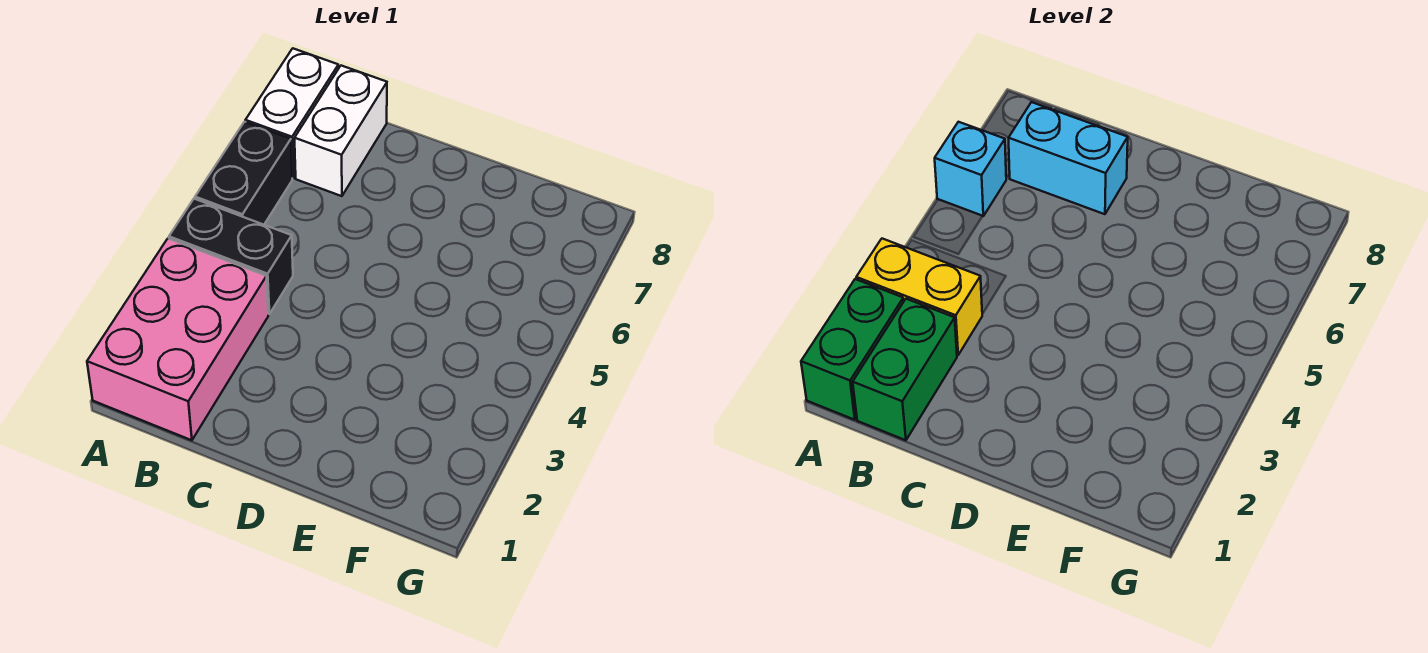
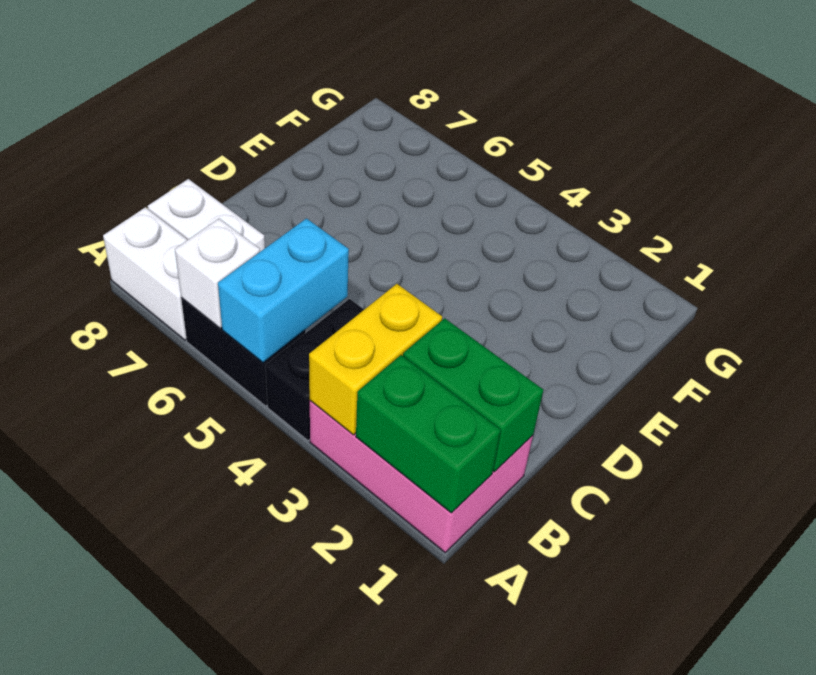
cyan 1x1 brick [935,122,1006,216] -> white 1x1 brick [175,219,260,328]
cyan 1x2 brick [1009,102,1128,214] -> cyan 1x2 brick moved to [218,219,349,363]

